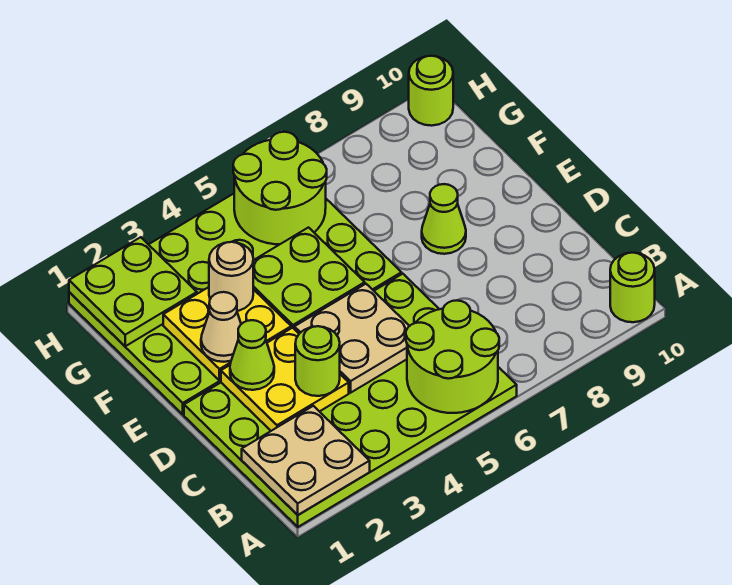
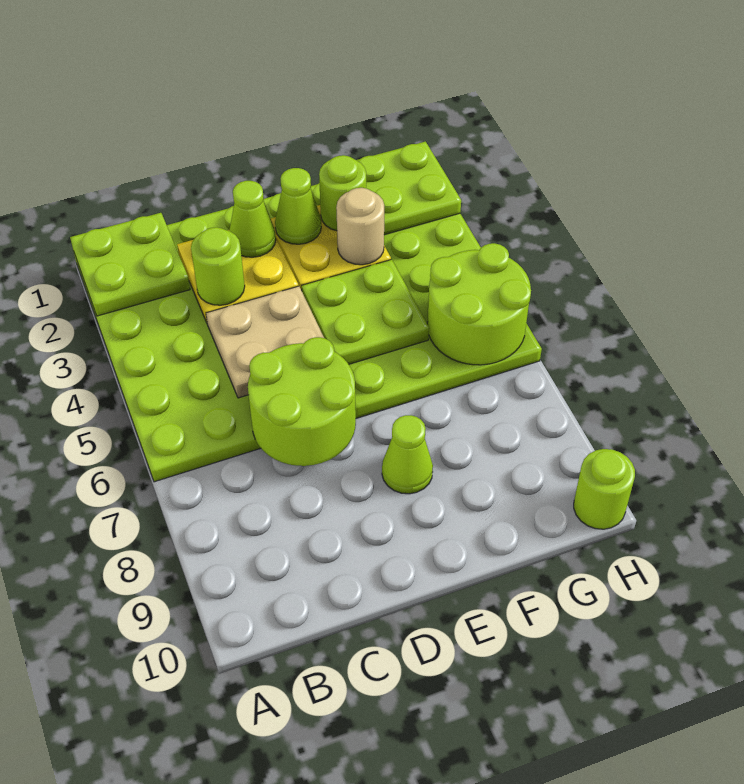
tan 2x2 plate [242,406,370,515] -> lime 2x2 plate [70,213,190,316]
lime 2x2 round brick [406,300,499,413] -> lime 2x2 round brick moved to [248,337,356,466]
lime 1x1 round brick [610,253,655,322] -> lime 1x1 round brick moved to [319,155,366,231]
tan 1x1 cone [201,292,241,362] -> lime 1x1 cone [275,168,321,244]

